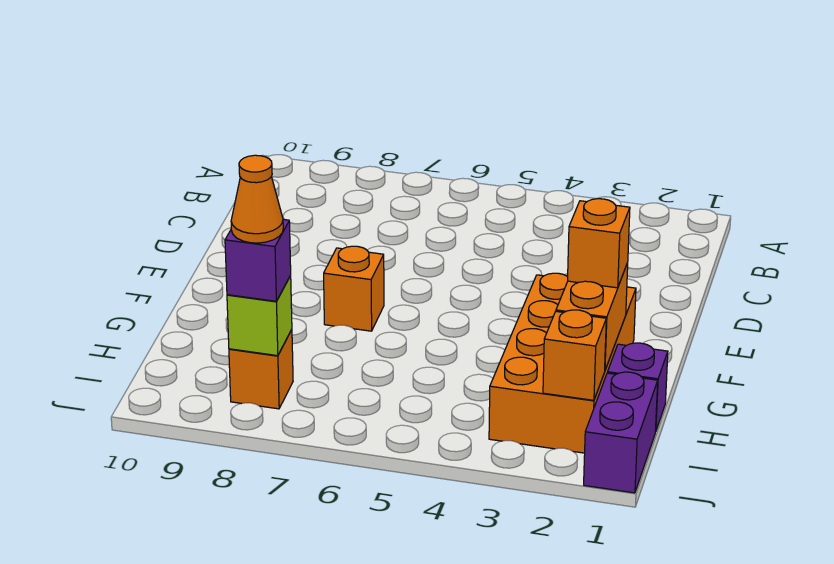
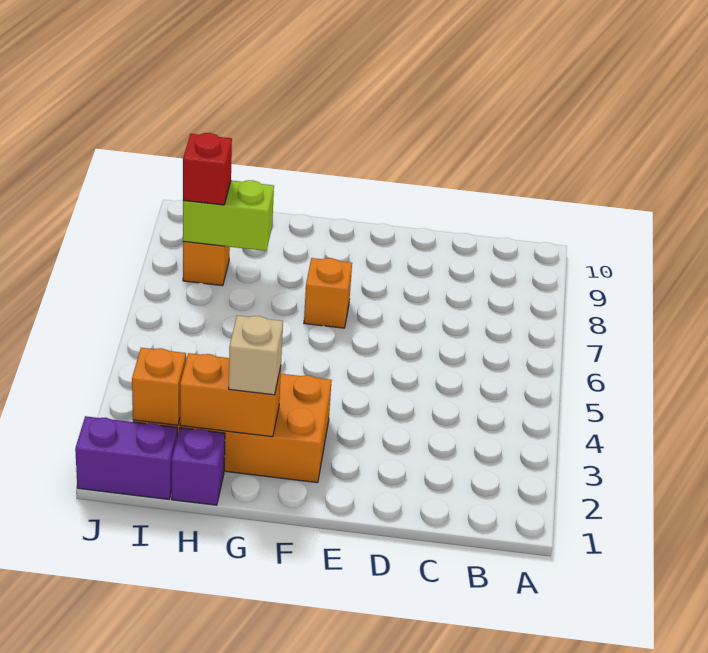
orange 1x1 brick [568,199,630,288] -> tan 1x1 brick [229,316,283,395]
lime 1x1 brick [227,276,292,356] -> lime 1x2 brick [183,180,274,251]
purple 1x1 brick [225,219,291,301] -> red 1x1 brick [183,133,232,205]
orange 1x1 cone [231,155,283,243] -> none

